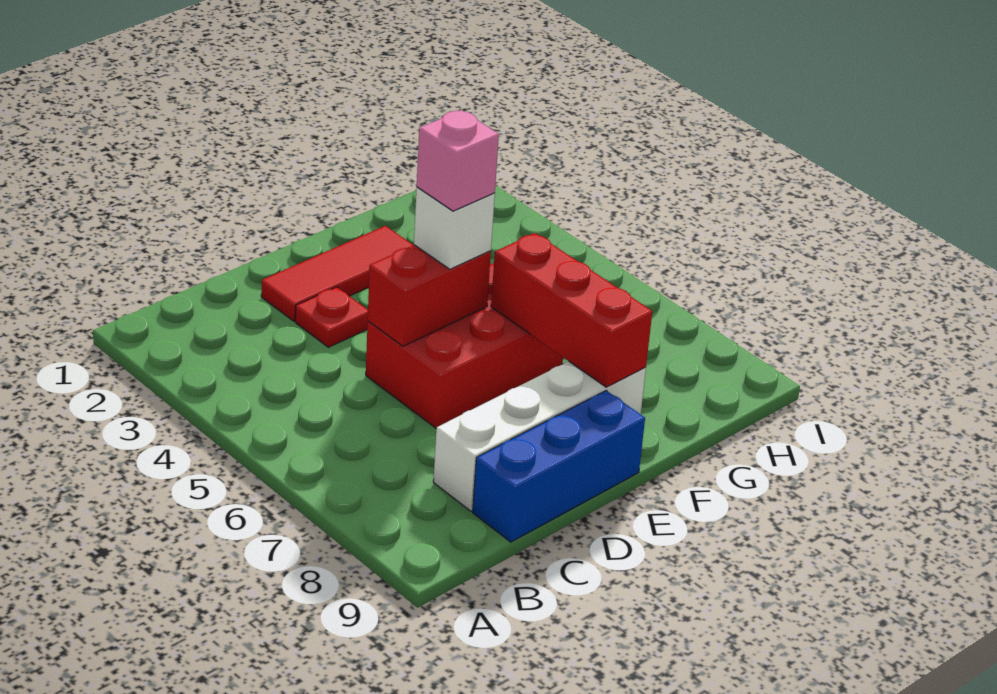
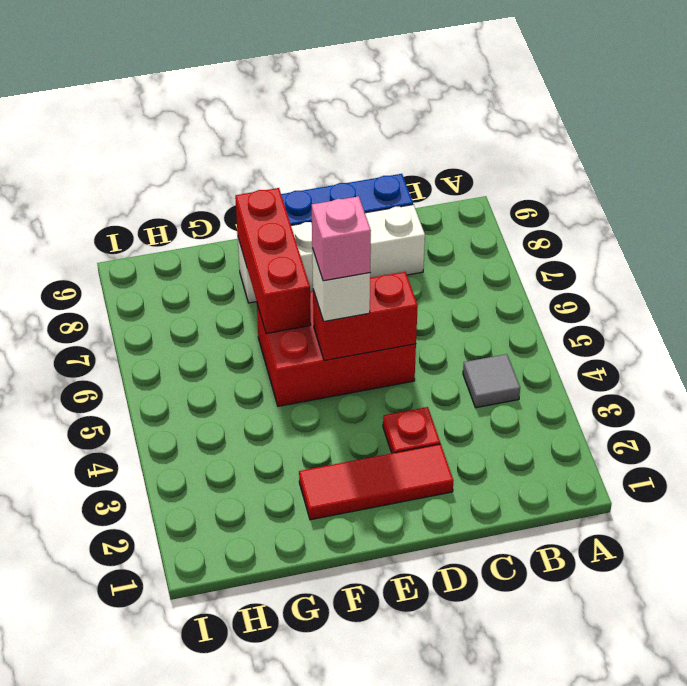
none -> grey 1x1 tile [463,354,520,408]

